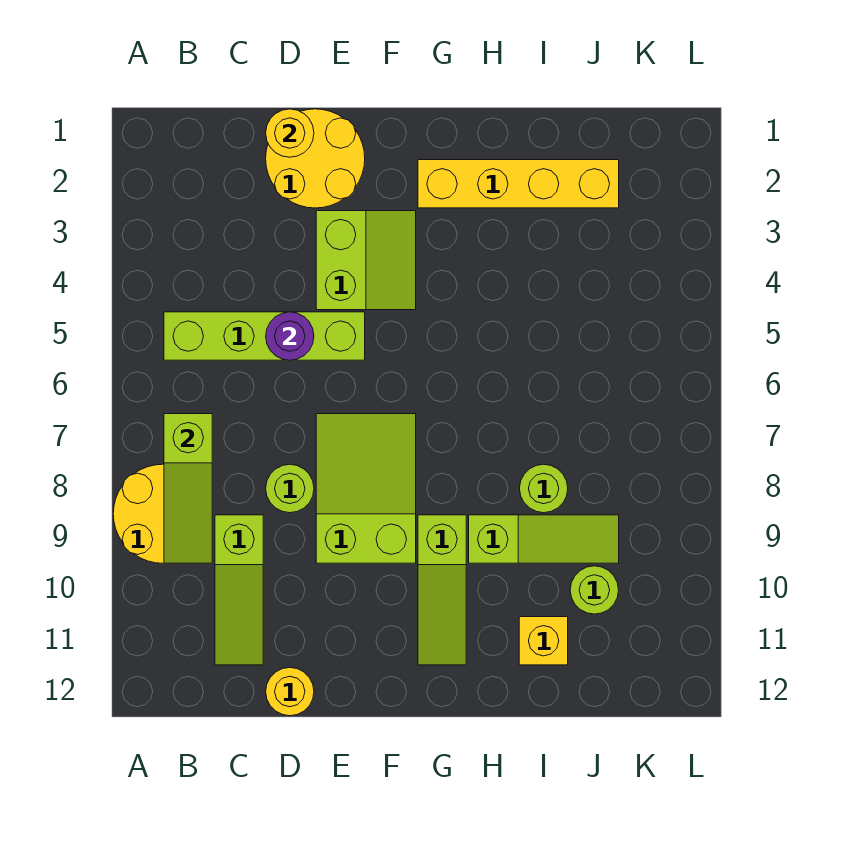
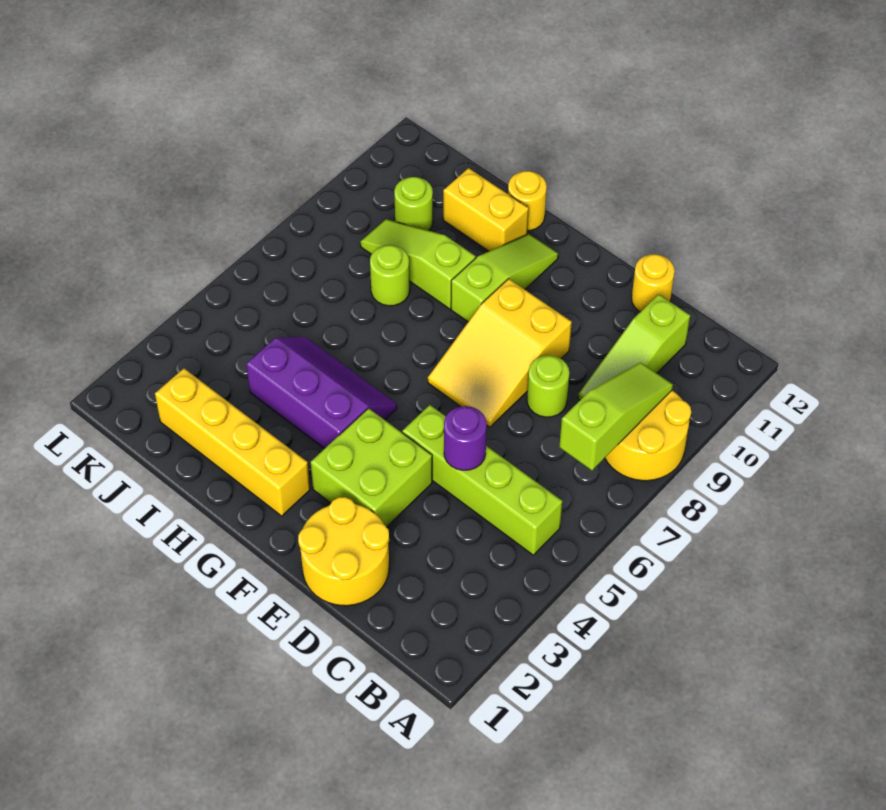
lime 1x3 slope [215,515,263,665] -> lime 1x3 slope turned to [578,294,690,400]
yellow 1x1 round brick [266,109,314,157] -> yellow 1x1 round brick moved to [508,171,547,231]
lime 2x2 slope [316,211,416,310] -> lime 2x2 brick [311,408,432,527]
lime 2x3 slope [316,414,416,563] -> yellow 2x3 slope [428,279,572,427]
none -> purple 2x3 slope [246,337,397,449]
yellow 1x1 brick [519,617,568,665] -> yellow 1x2 brick [443,168,529,251]

